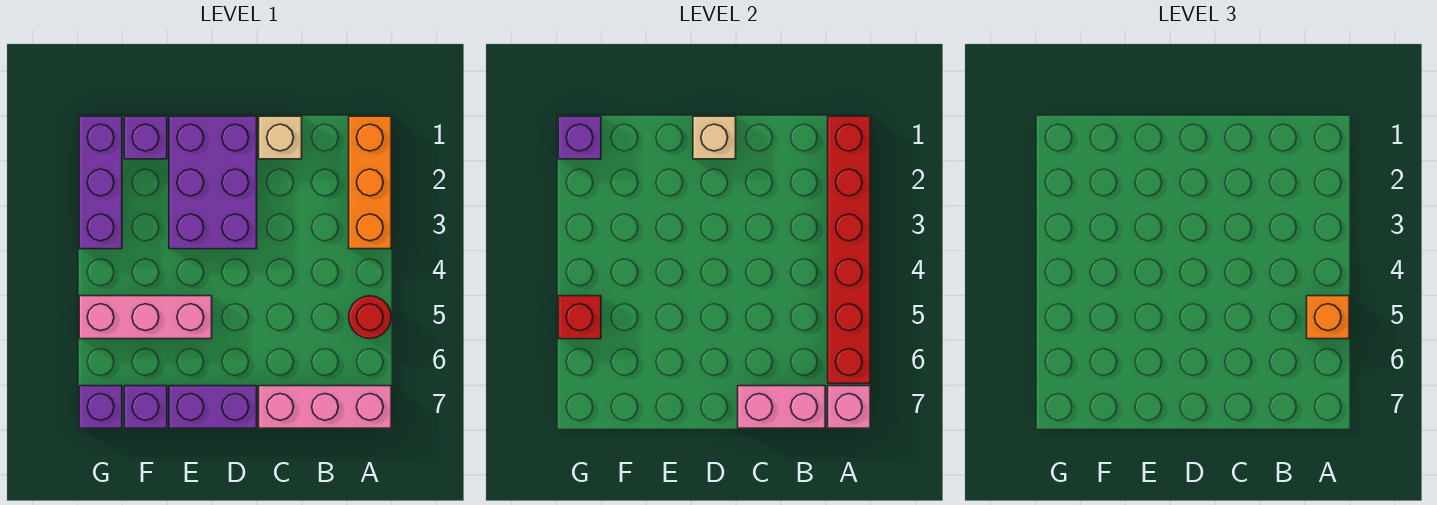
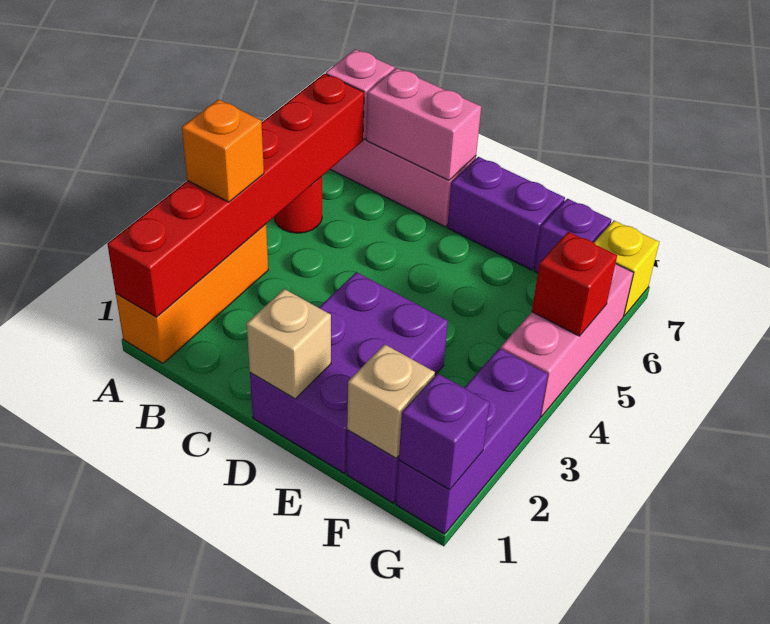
orange 1x1 brick [1307,296,1349,339] -> orange 1x1 brick moved to [182,99,264,202]
tan 1x1 brick [259,116,302,159] -> tan 1x1 brick moved to [347,344,435,458]
pink 1x3 brick [79,296,212,339] -> pink 1x3 brick turned to [501,264,633,417]
purple 1x1 brick [79,386,122,428] -> yellow 1x1 brick [594,221,659,316]

